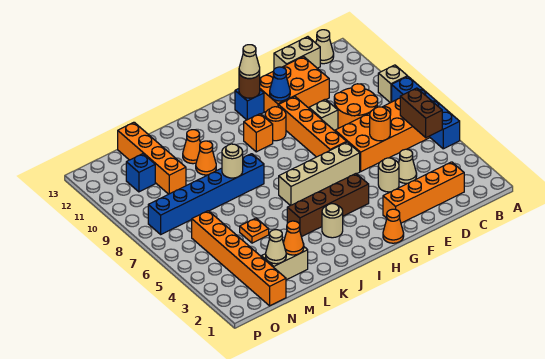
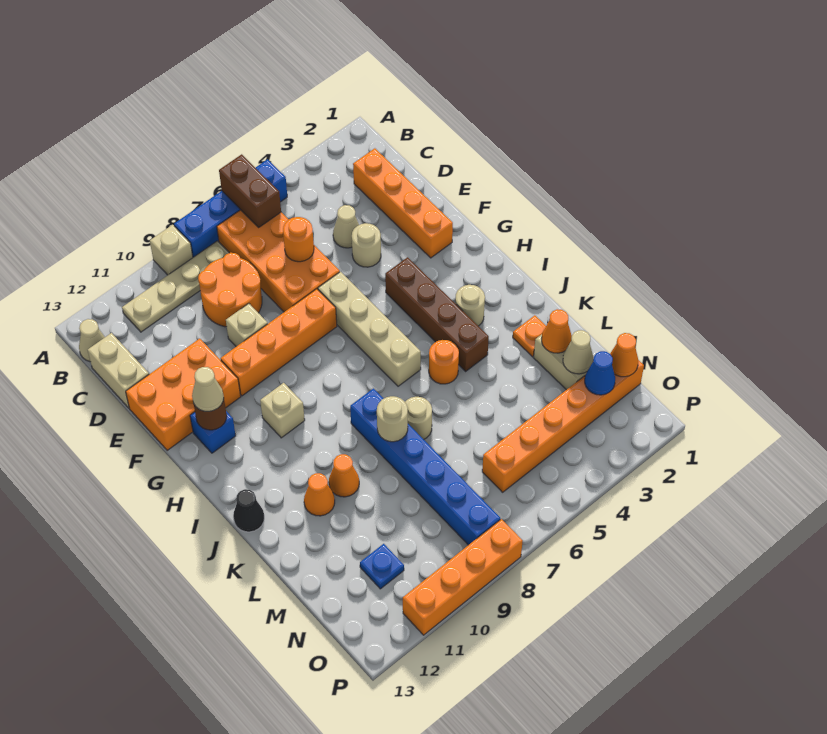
brown 1x2 brick [400,88,442,138] -> brown 1x2 brick turned to [219,154,281,227]
none -> tan 1x4 plate [122,241,229,332]
orange 2x3 brick [260,57,329,113] -> orange 2x3 brick turned to [126,339,241,450]
blue 1x1 cone [270,67,290,101] -> blue 1x1 cone moved to [585,351,615,395]
orange 1x1 cone [383,209,404,243] -> orange 1x1 cone moved to [610,333,638,377]
orange 1x1 round brick [265,107,286,141] -> orange 1x1 round brick moved to [429,340,459,384]
orange 1x1 brick [244,114,273,152] -> tan 1x1 brick [260,383,305,438]
none -> black 1x1 cone [233,489,264,532]
none -> tan 1x1 round brick [405,397,432,439]
orange 1x1 plate [240,218,269,243] -> orange 1x1 plate moved to [513,315,546,357]
orange 1x4 brick [118,122,186,194] -> orange 1x4 brick moved to [403,519,523,635]
blue 1x1 brick [126,154,155,192] -> blue 1x1 plate [360,544,404,589]

